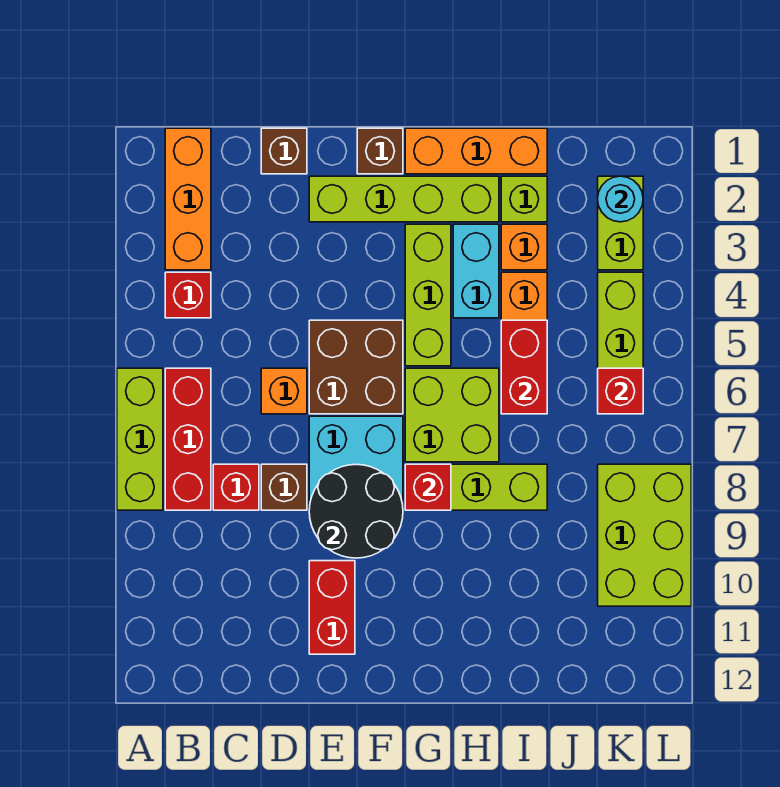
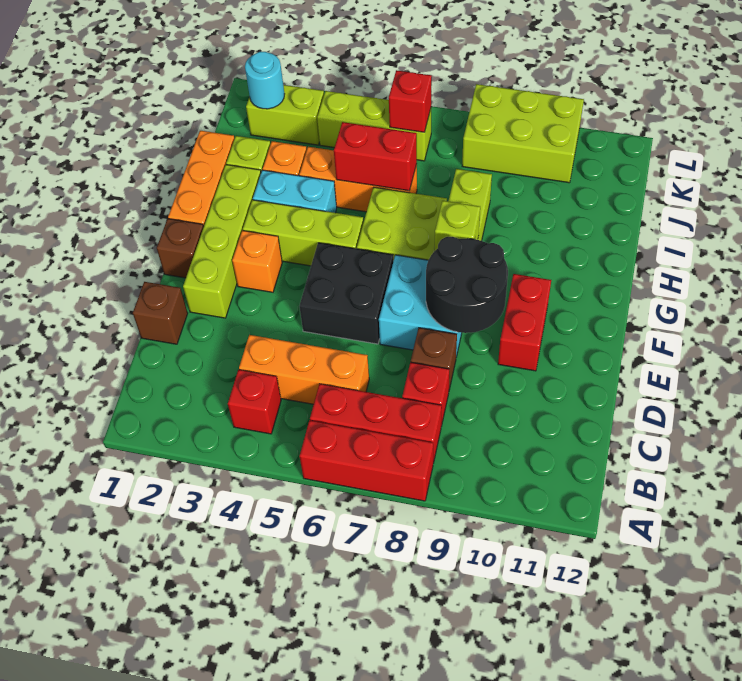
lime 1x3 brick [117,368,163,510] -> red 1x3 brick [300,420,433,501]
orange 1x3 brick [165,128,211,270] -> orange 1x3 brick moved to [239,335,369,404]
orange 1x1 brick [261,368,307,414] -> orange 1x1 brick moved to [232,230,282,292]
brown 2x2 brick [309,320,403,414] -> black 2x2 brick [299,243,393,344]
red 1x2 brick [309,561,355,654] -> red 1x2 brick turned to [498,274,551,371]
red 1x1 brick [405,464,451,510] -> lime 1x1 brick [435,201,480,250]

